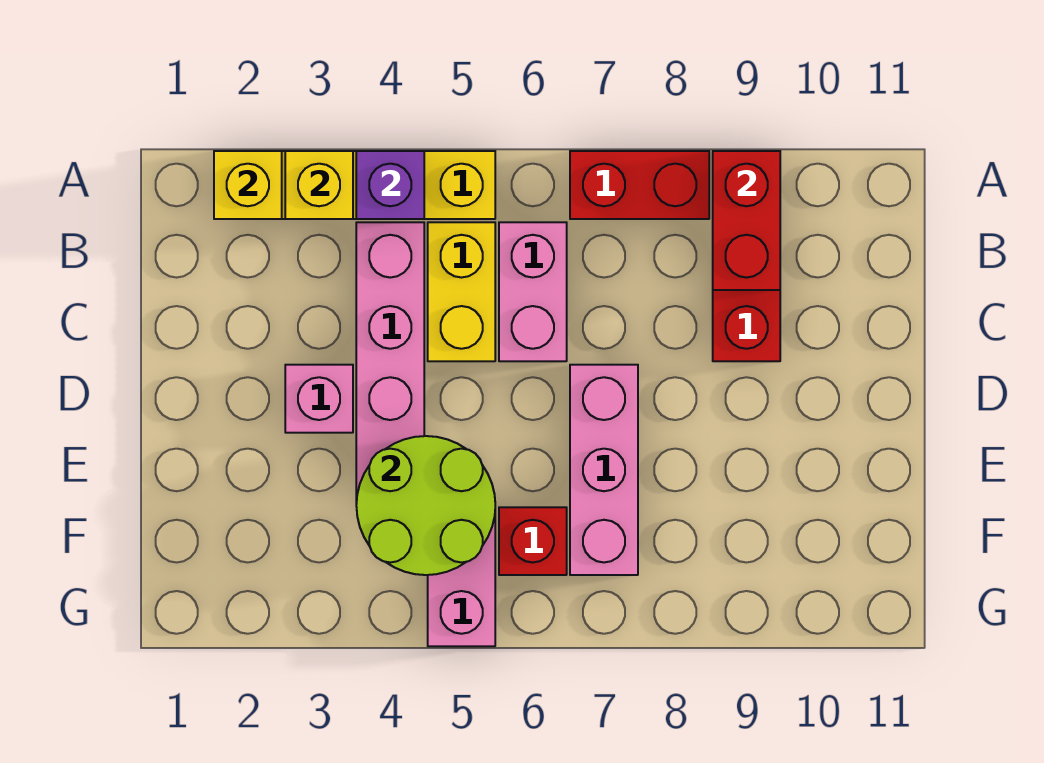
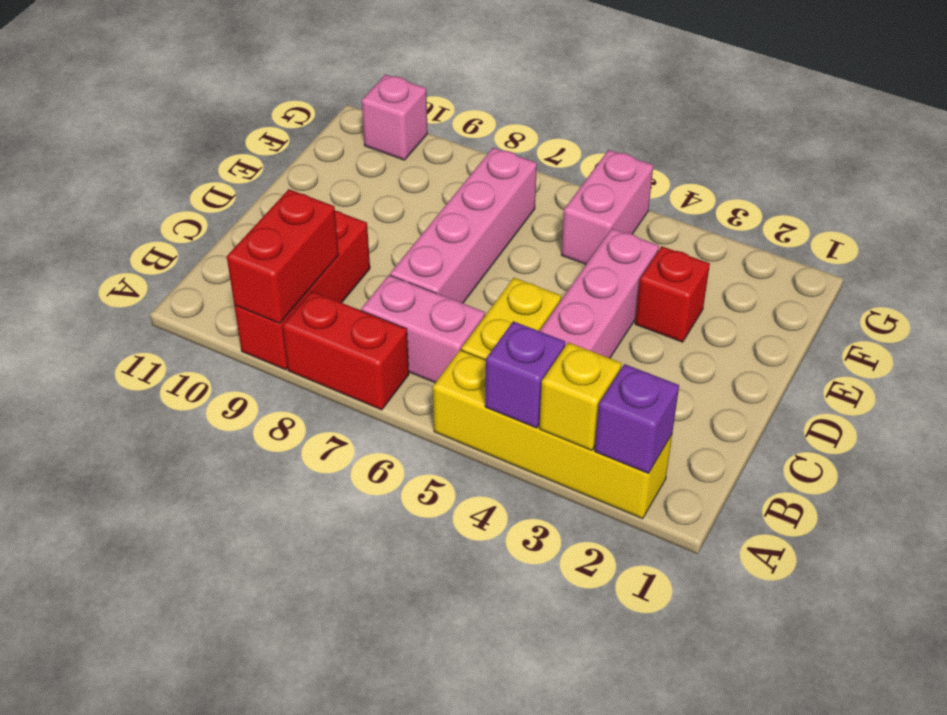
yellow 1x1 brick [214,151,282,219] -> purple 1x1 brick [595,364,679,473]
pink 1x2 brick [499,222,567,361] -> pink 1x2 brick turned to [361,275,485,383]
pink 1x1 brick [285,365,353,433] -> pink 1x1 brick moved to [362,74,428,160]
pink 1x3 brick [570,365,638,575] -> pink 1x4 brick [390,148,537,303]
lime 2x2 round brick [356,436,495,575] -> none
red 1x1 brick [499,507,567,575] -> red 1x1 brick moved to [635,246,710,342]

